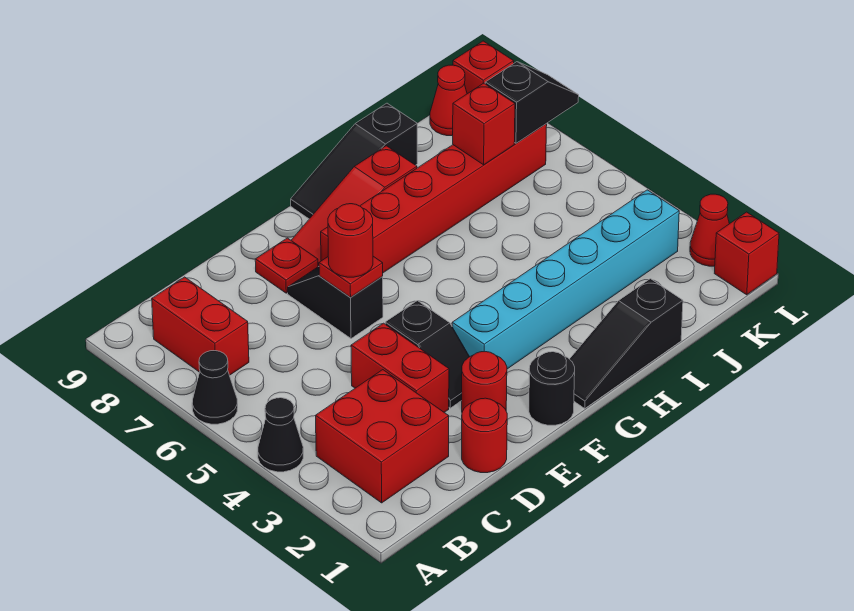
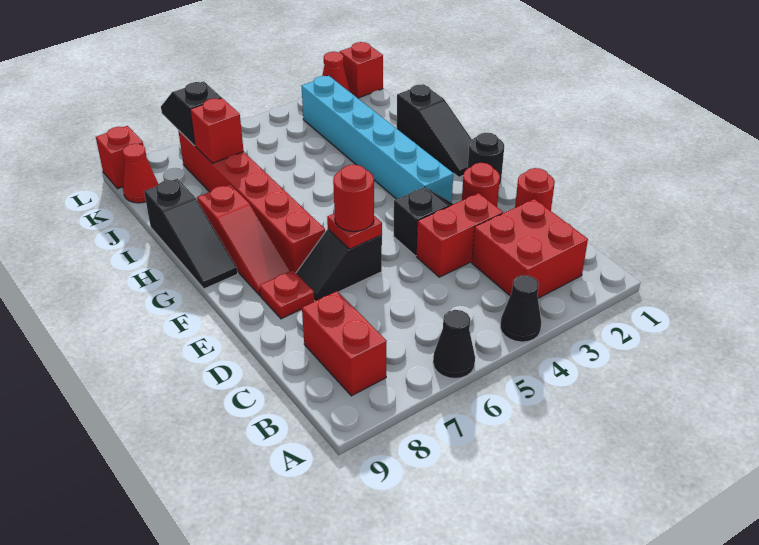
red 1x2 brick [152,277,249,375] -> red 1x2 brick turned to [302,291,387,396]

